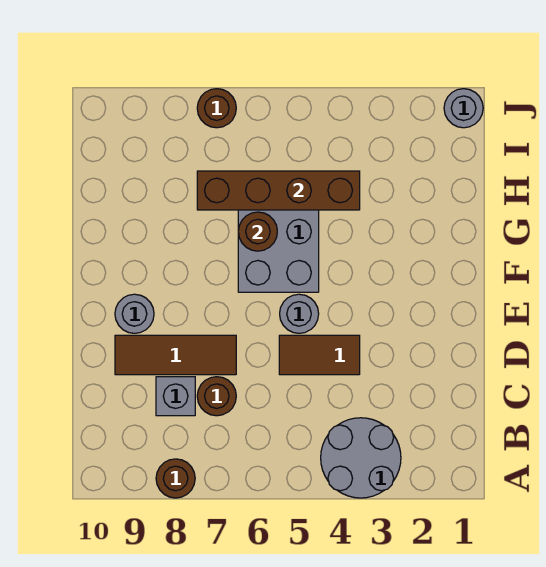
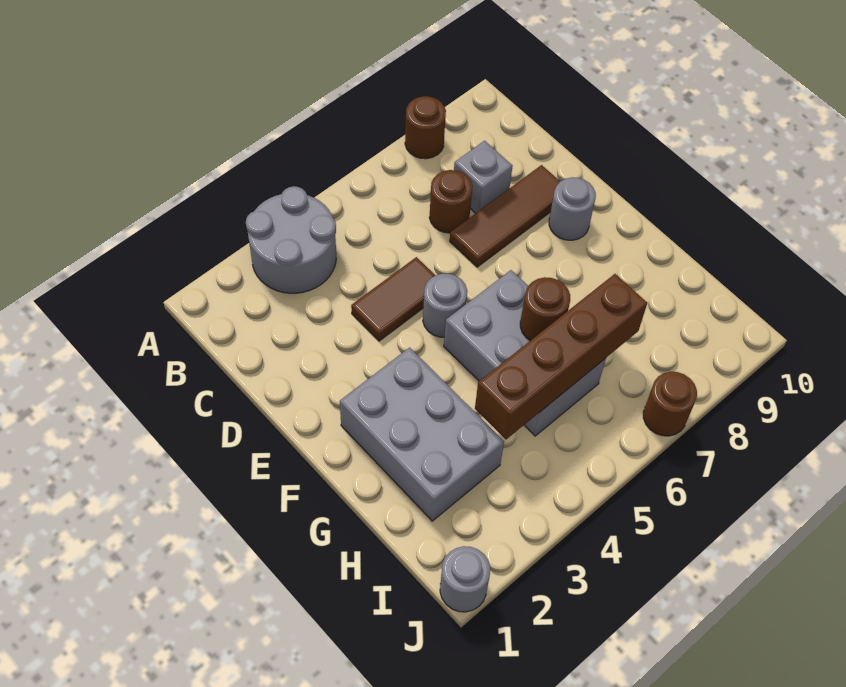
none -> grey 2x3 brick [340,348,504,521]

